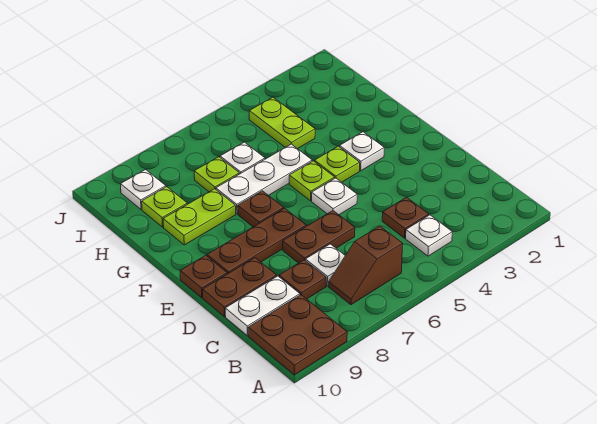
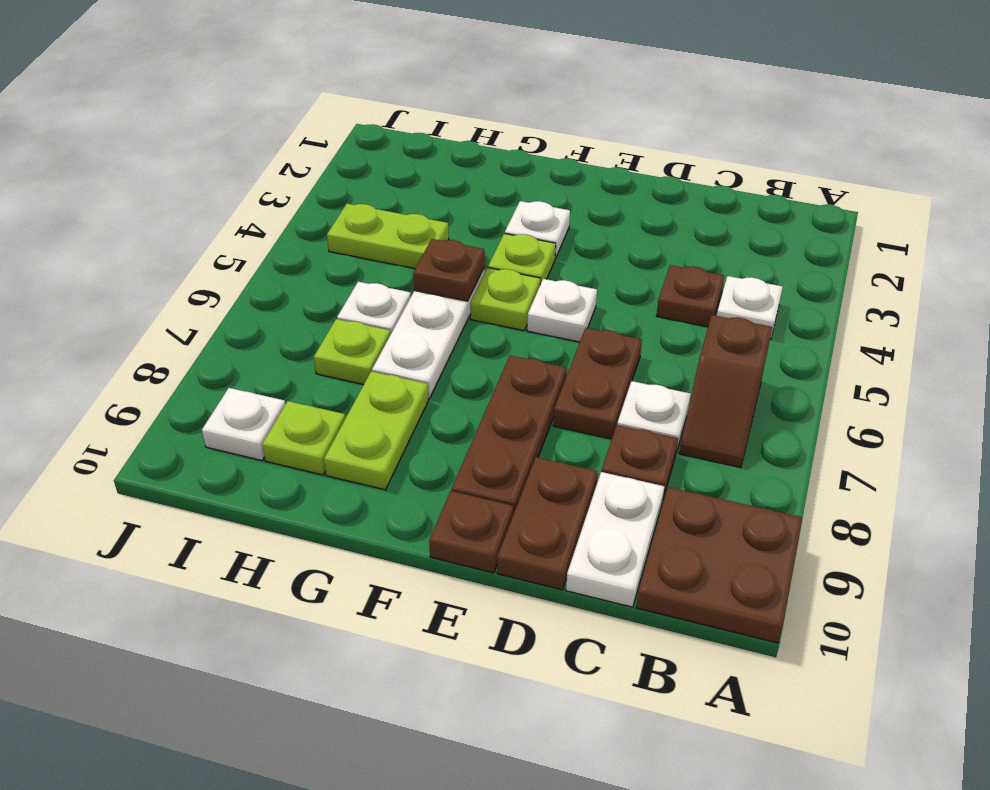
brown 1x1 plate [238,191,284,227] -> brown 1x1 plate moved to [413,239,485,301]

